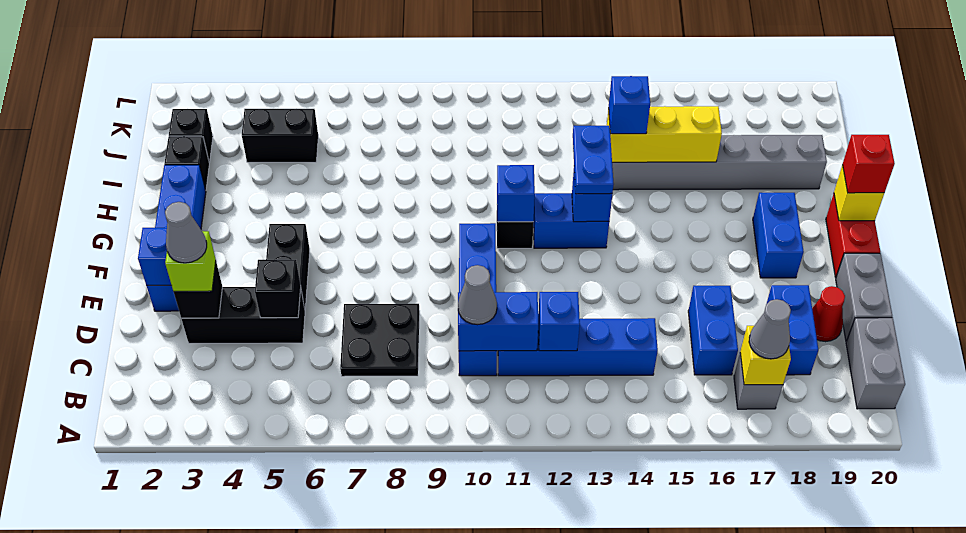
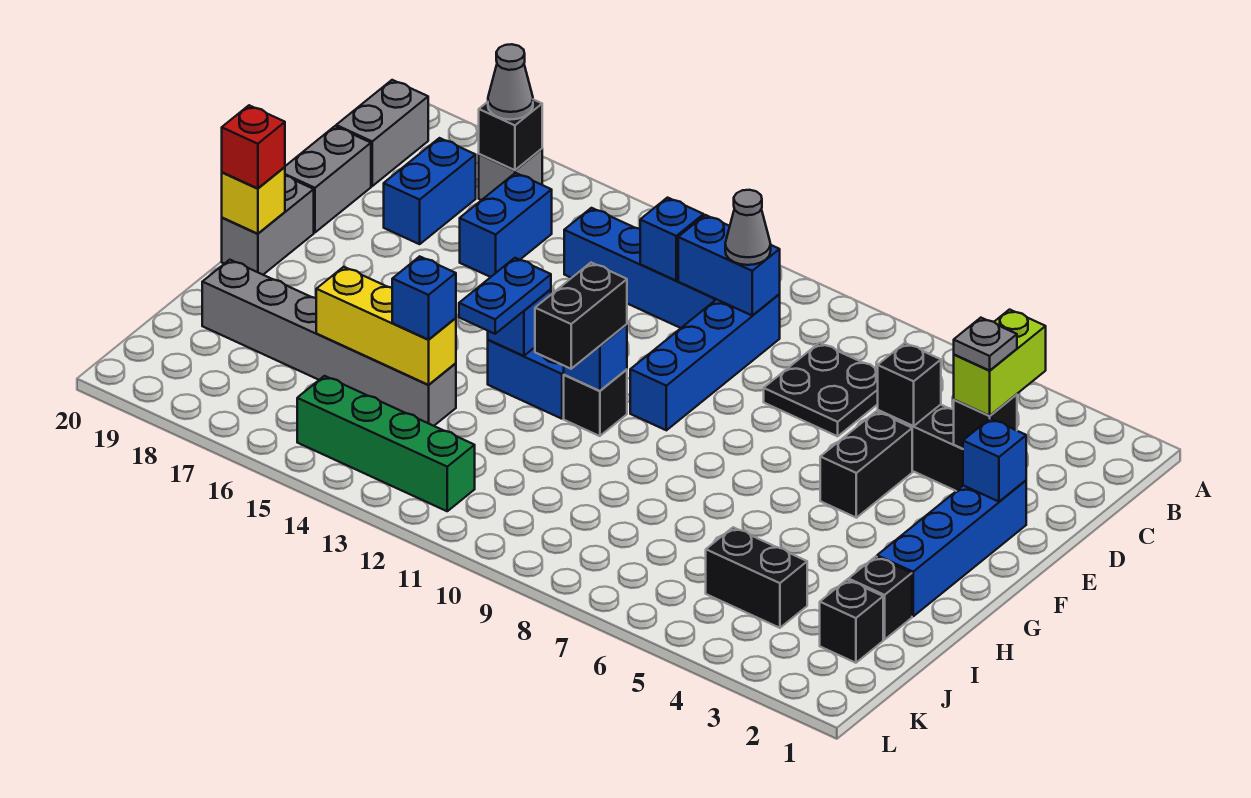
yellow 1x1 brick [740,326,791,385] -> black 1x1 brick [479,99,542,170]
lime 1x1 brick [165,231,216,291] -> lime 1x2 brick [954,310,1046,416]
grey 1x1 cone [165,202,207,263] -> grey 1x1 plate [954,318,1017,370]
red 1x1 cone [812,286,845,342] -> none
blue 1x2 brick [753,193,804,278] -> none
red 1x2 brick [826,194,880,278] -> grey 1x2 brick [222,176,314,275]
none -> black 1x2 brick [535,263,627,369]
none -> green 1x4 brick [297,376,475,511]

